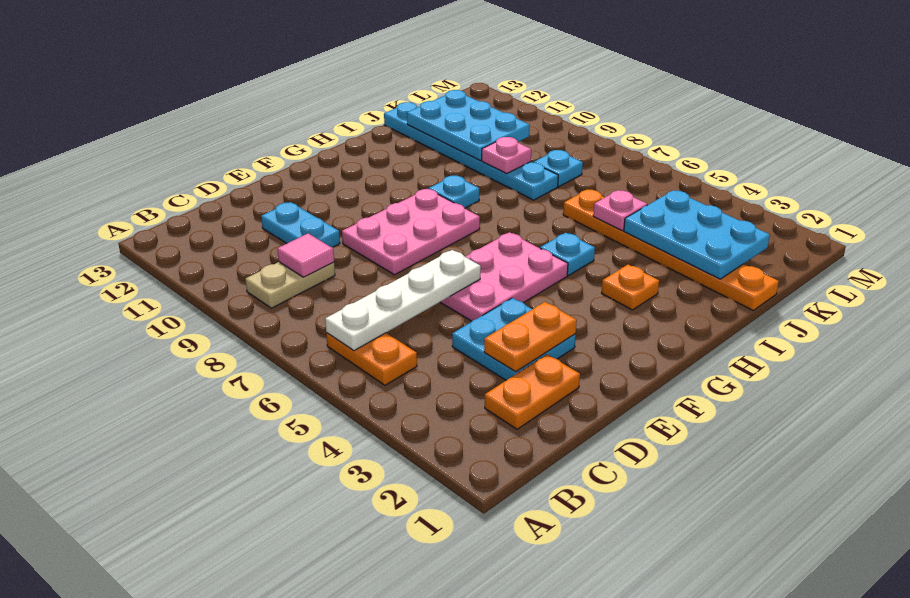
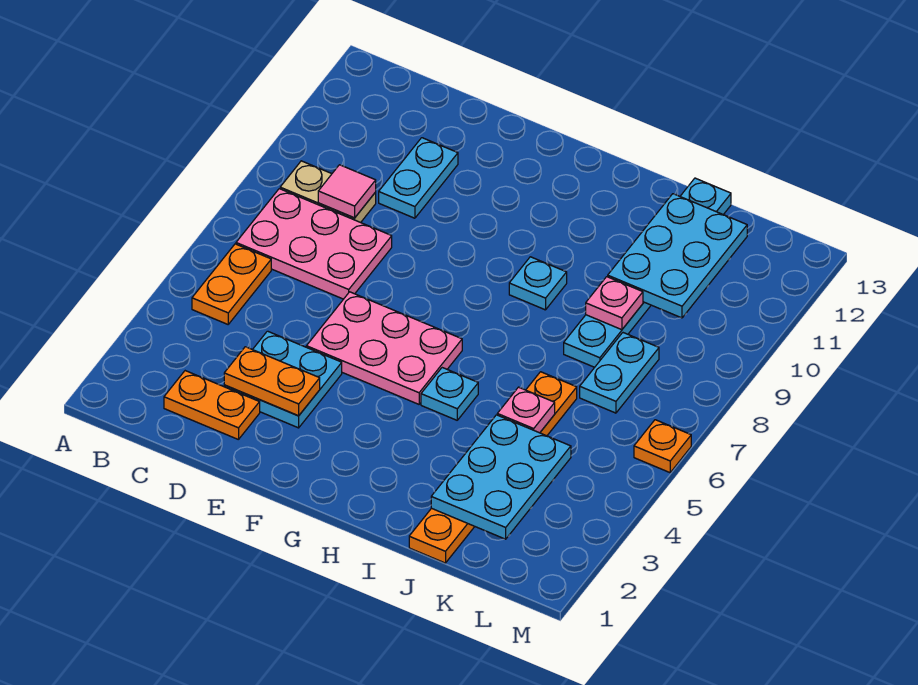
white 1x4 plate [325,250,481,351] -> none
pink 2x3 plate [342,189,480,275] -> pink 2x3 plate moved to [236,189,392,299]
orange 1x1 plate [602,265,659,310] -> orange 1x1 plate moved to [634,420,691,473]
cyan 1x1 plate [533,150,583,187] -> cyan 1x2 plate [580,333,659,413]

